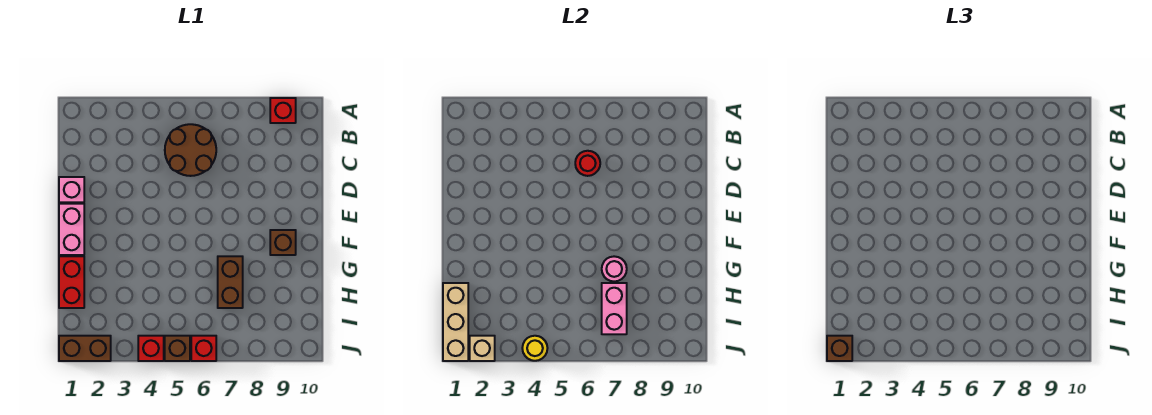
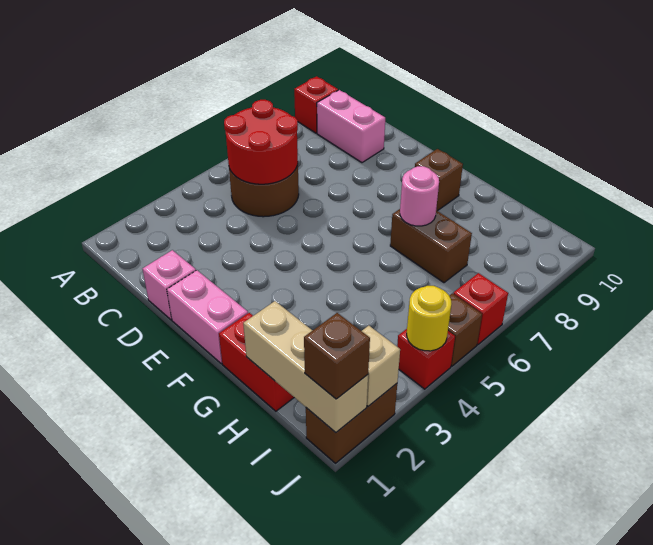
red 1x1 round brick [575,151,600,176] -> red 2x2 round brick [224,100,298,184]
pink 1x2 brick [602,283,627,334] -> pink 1x2 brick moved to [317,90,385,163]

